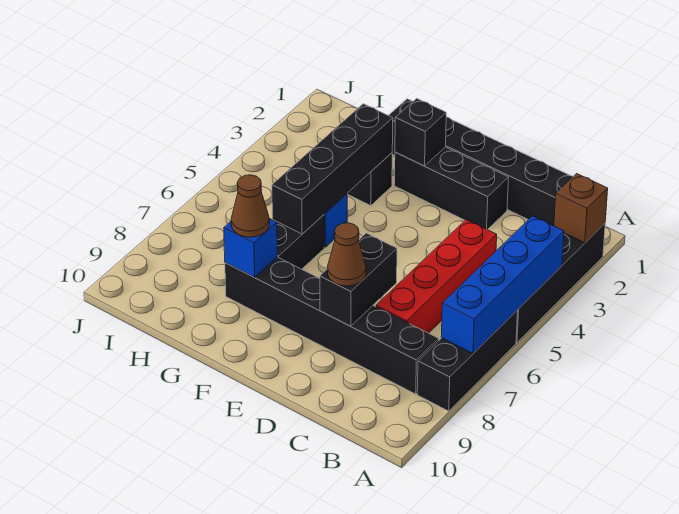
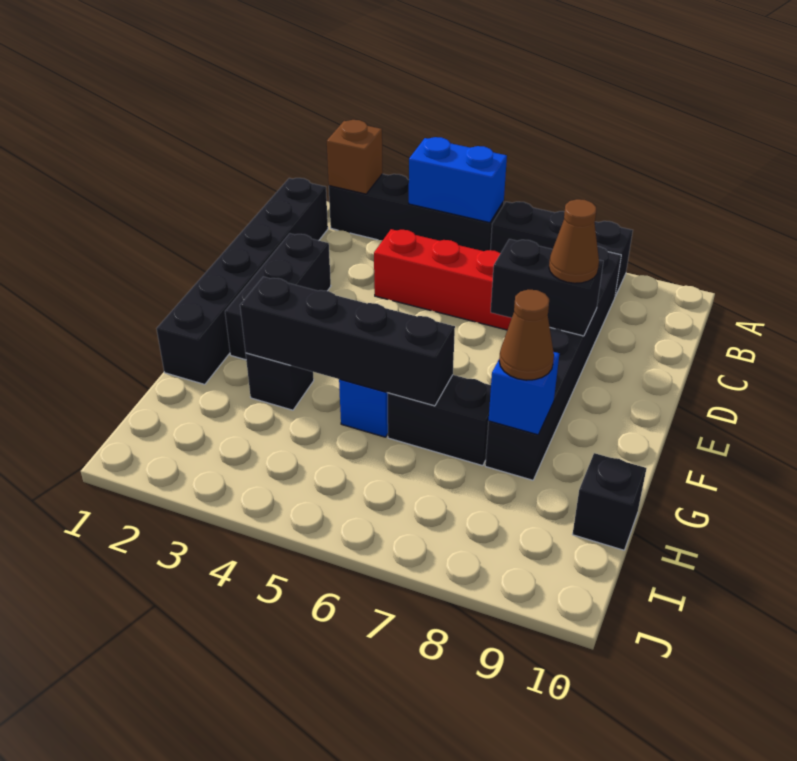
blue 1x4 brick [441,216,564,353] -> blue 1x2 brick [409,137,507,223]
black 1x1 brick [395,98,446,166] -> black 1x1 brick moved to [573,453,646,550]

